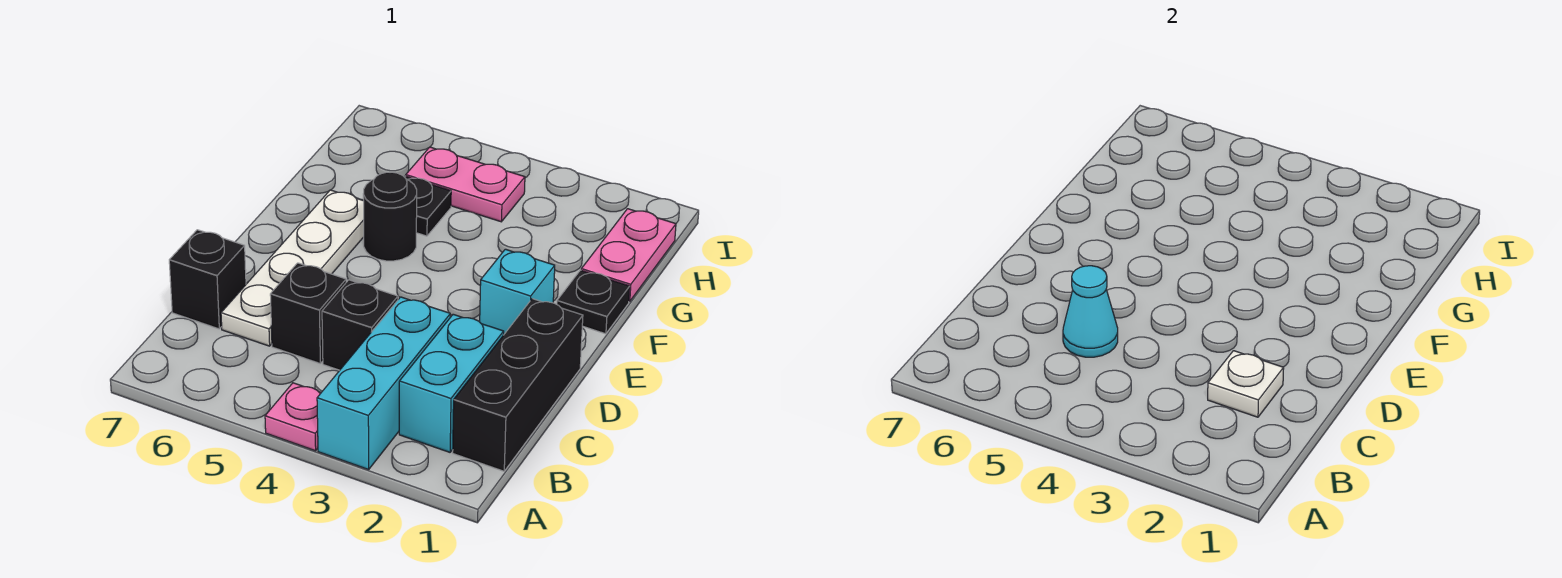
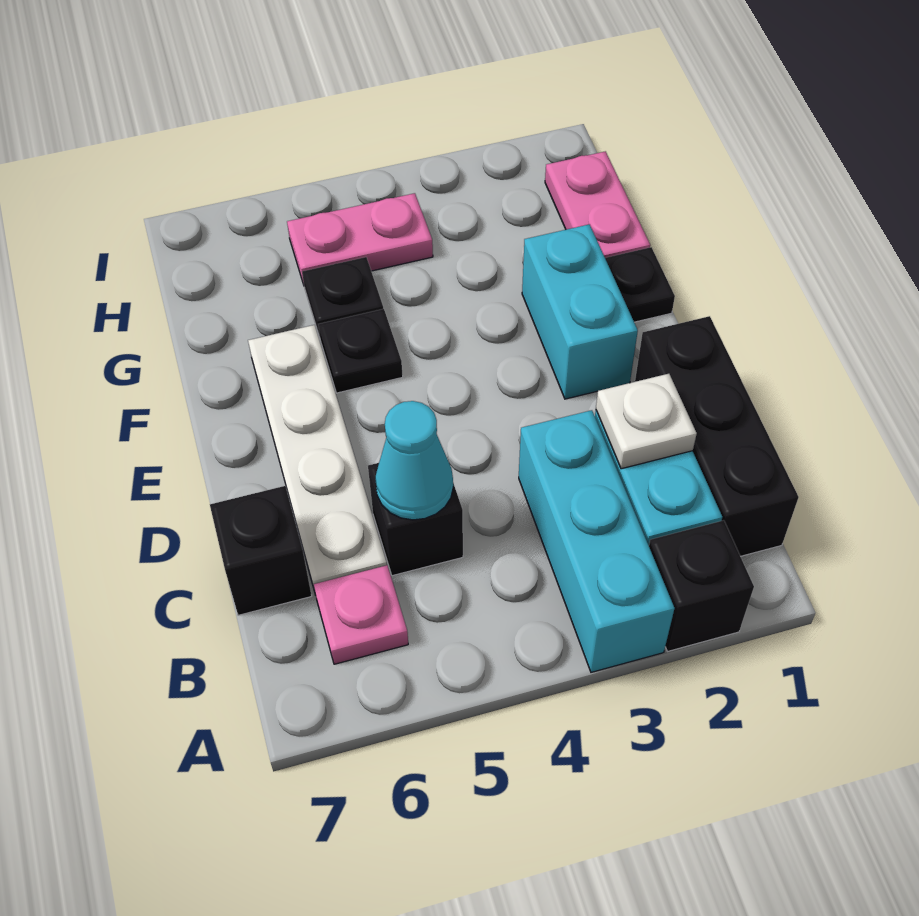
pink 1x1 plate [265,383,321,451] -> pink 1x1 plate moved to [314,565,408,664]
black 1x1 brick [322,280,398,370] -> black 1x1 brick moved to [649,520,754,651]
cyan 1x1 brick [480,249,555,335] -> cyan 1x2 brick [522,224,638,399]
black 1x1 round brick [363,172,417,261] -> black 1x1 plate [318,309,403,393]

